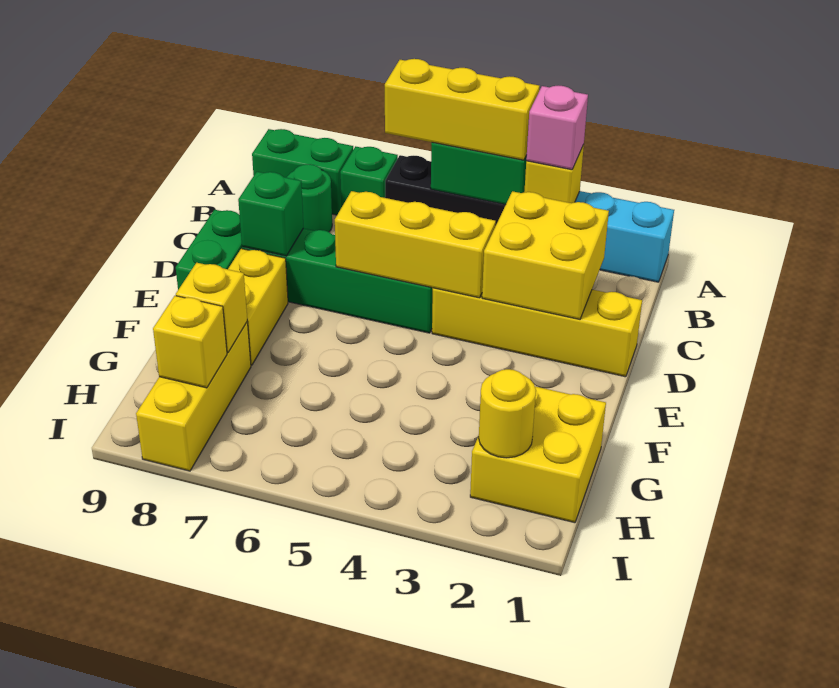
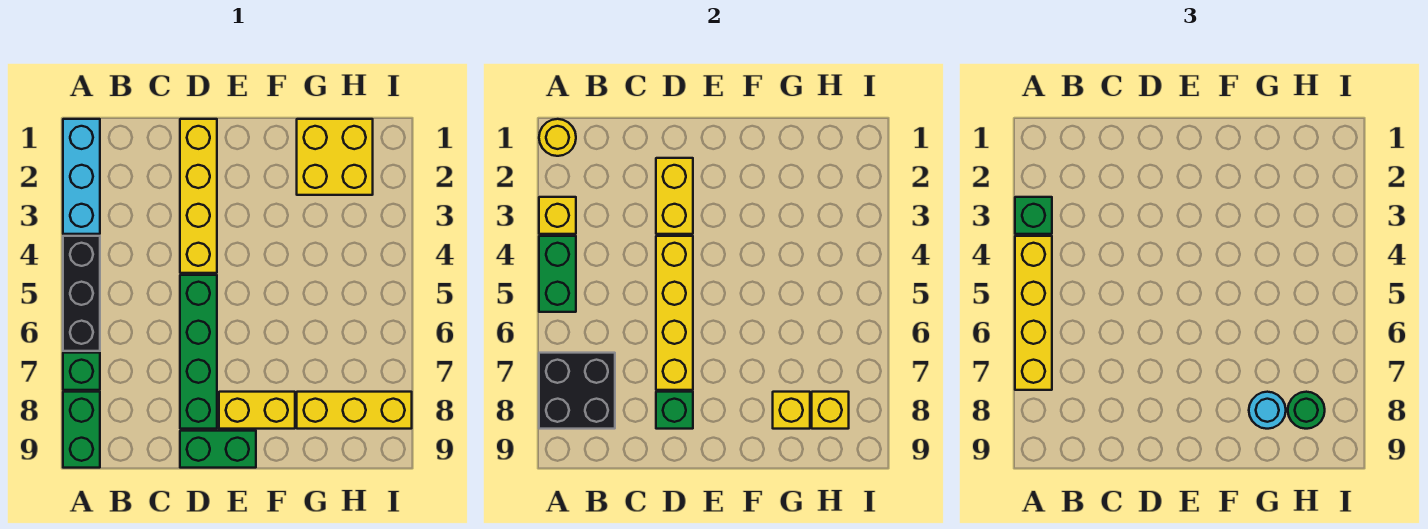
pink 1x1 brick [526,86,588,170] -> green 1x1 brick [1015,197,1052,234]
yellow 1x3 brick [385,59,540,160] -> yellow 1x4 brick [1015,236,1052,390]
none -> black 2x2 brick [539,353,615,429]
green 1x1 round brick [287,164,332,232] -> green 1x1 round brick moved to [1288,392,1325,429]
yellow 2x2 brick [482,191,609,319] -> yellow 1x2 brick [656,158,693,234]
yellow 1x3 brick [335,191,496,298] -> yellow 1x4 brick [656,236,693,390]
none -> cyan 1x1 round brick [1249,392,1286,429]
yellow 1x1 round brick [479,369,536,458] -> yellow 1x1 round brick moved to [539,119,576,156]

